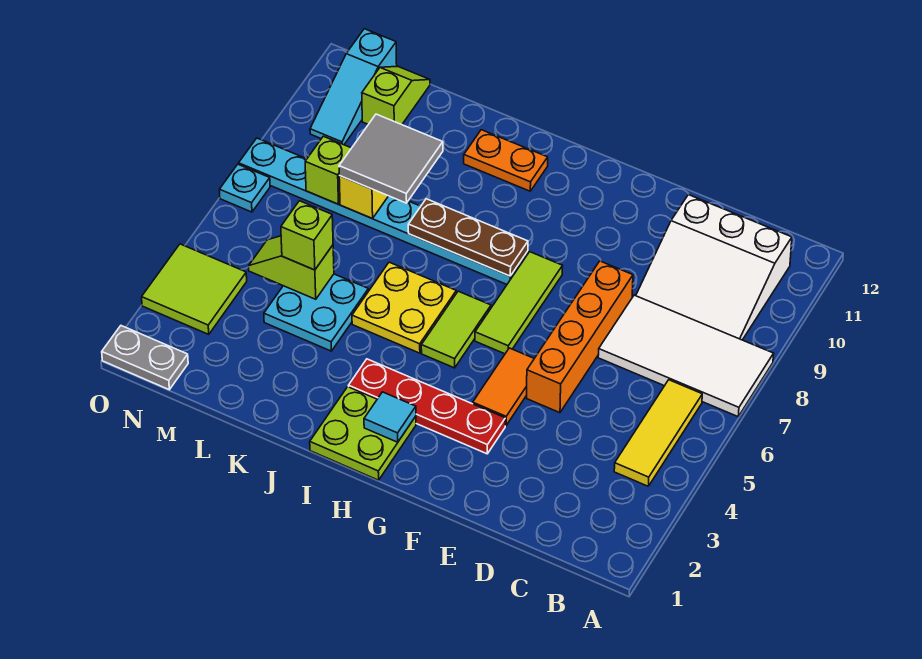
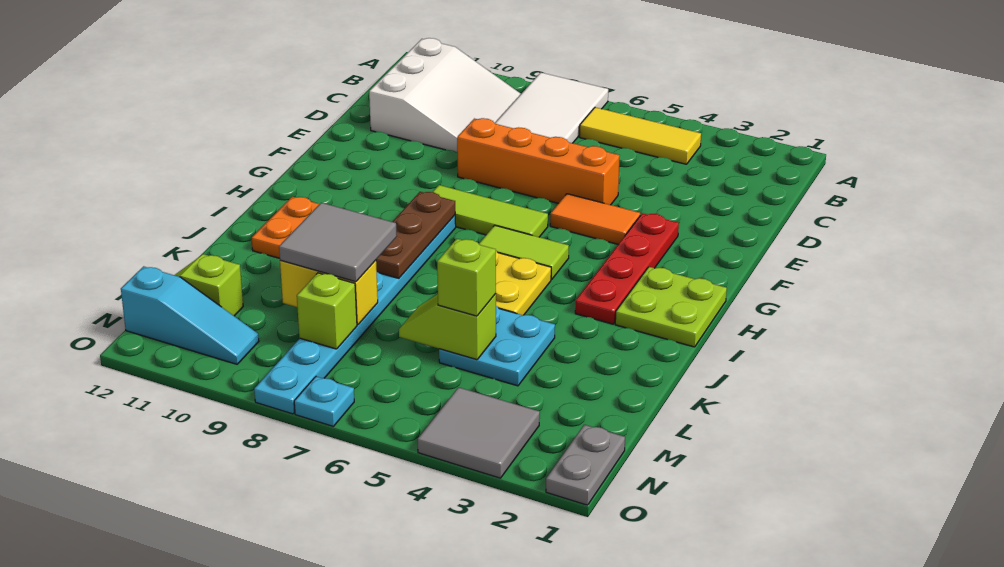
cyan 1x1 tile [364,392,416,442] -> none
lime 1x2 slope [249,236,334,299] -> lime 1x2 slope turned to [399,294,496,360]
lime 2x2 tile [142,244,247,334] -> grey 2x2 tile [418,387,540,478]

